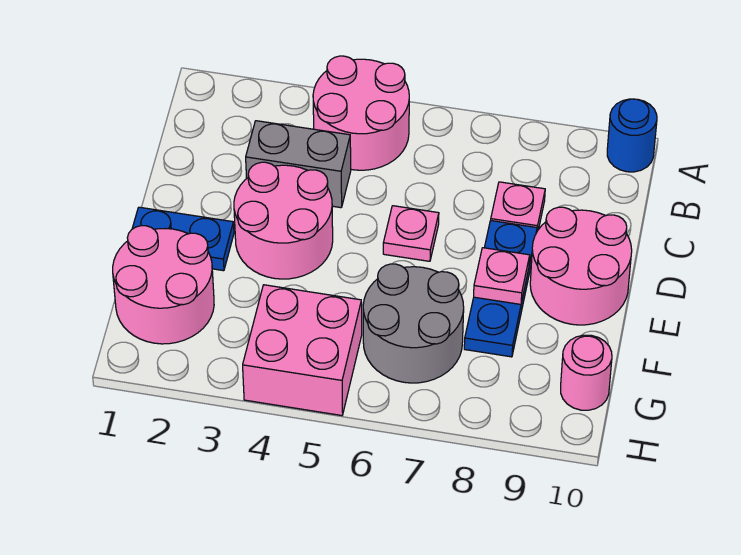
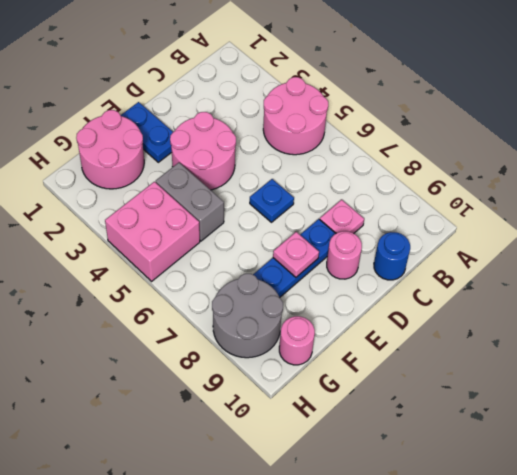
blue 1x1 round brick [607,99,657,172] -> blue 1x1 round brick moved to [374,232,410,280]
grey 1x2 brick [246,121,351,208] -> grey 1x2 brick moved to [156,163,224,241]
pink 1x1 plate [383,206,439,261] -> blue 1x1 plate [250,179,294,222]
pink 2x2 round brick [530,207,632,325] -> pink 1x1 round brick [327,231,362,279]
grey 2x2 round brick [363,264,464,383] -> grey 2x2 round brick moved to [212,274,283,358]

